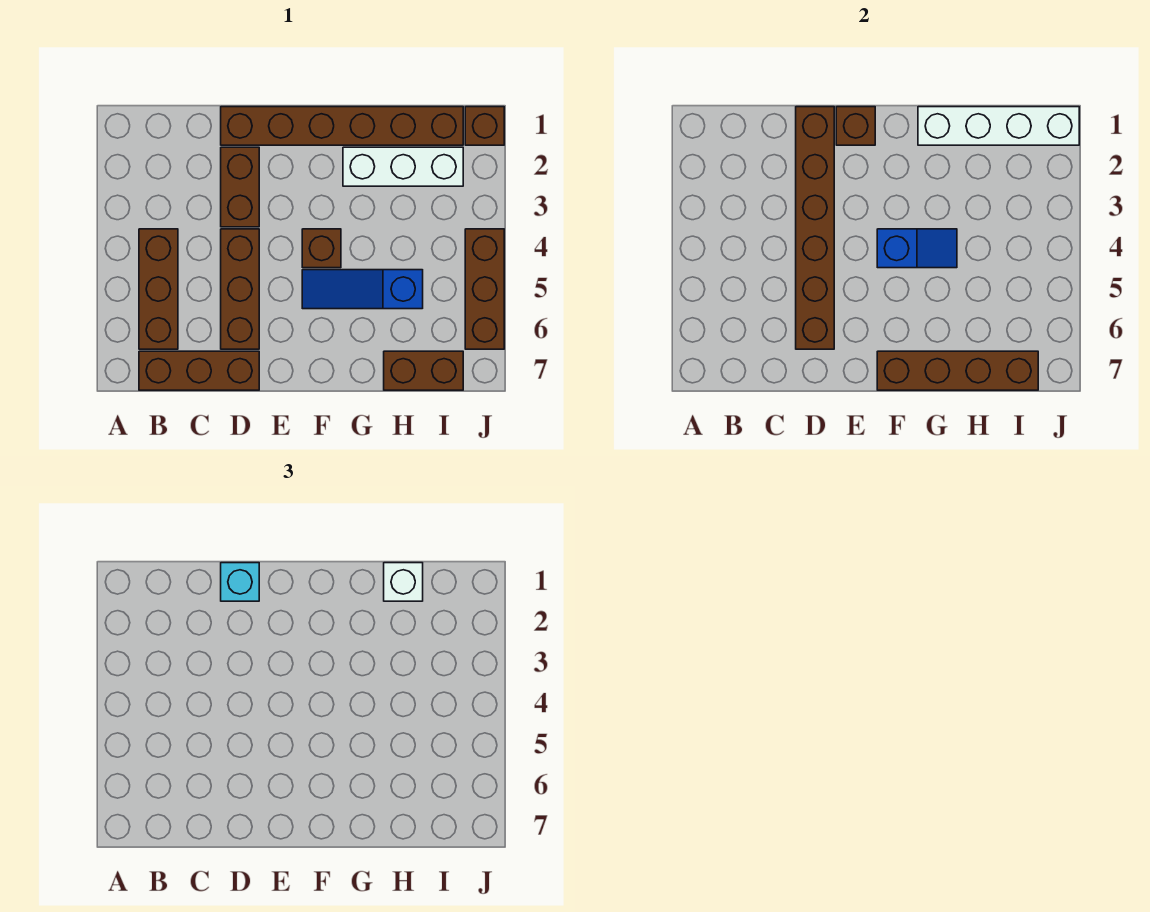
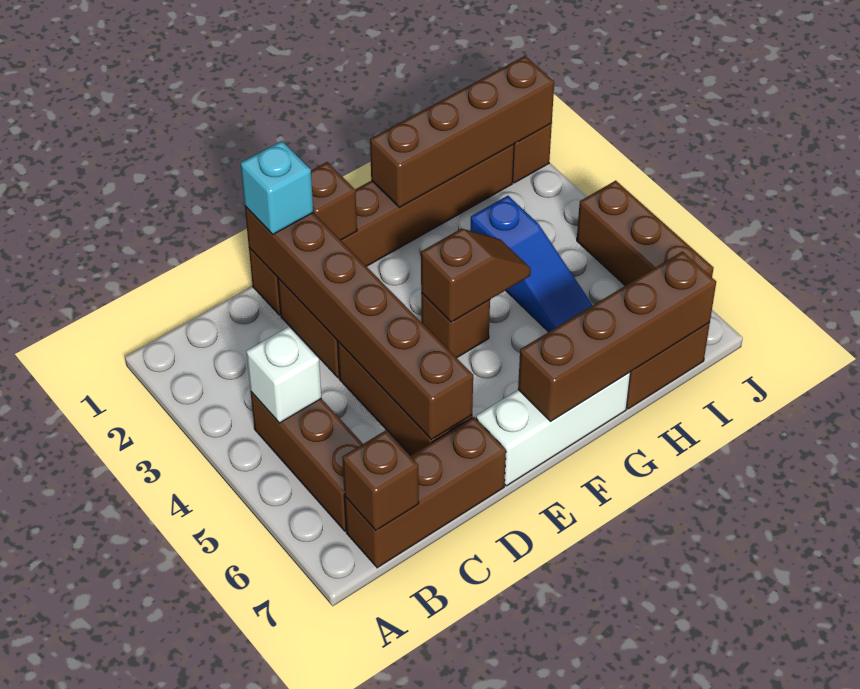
none -> brown 1x1 brick [342,431,419,530]
blue 1x2 slope [877,229,957,268] -> brown 1x2 slope [421,229,531,322]
blue 1x3 slope [302,270,423,309] -> blue 1x3 slope turned to [470,196,593,332]
white 1x4 brick [918,107,1079,145] -> brown 1x4 brick [370,56,554,207]
white 1x3 brick [343,147,463,186] -> white 1x3 brick moved to [476,372,631,486]
white 1x1 brick [384,563,423,601] -> white 1x1 brick moved to [246,327,321,423]

